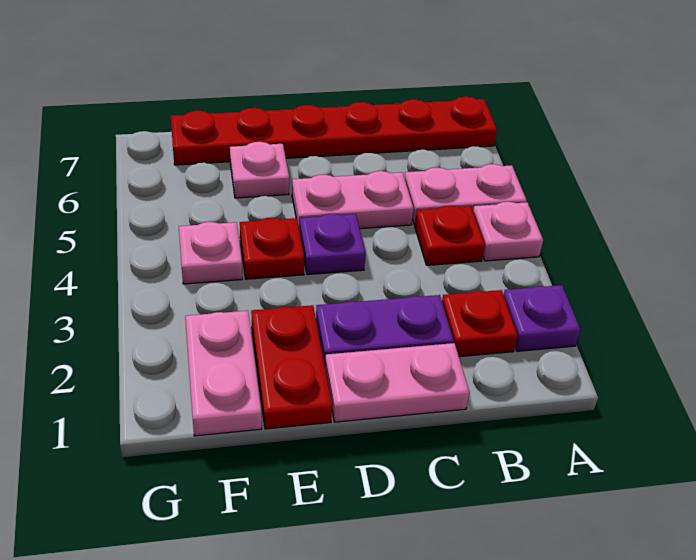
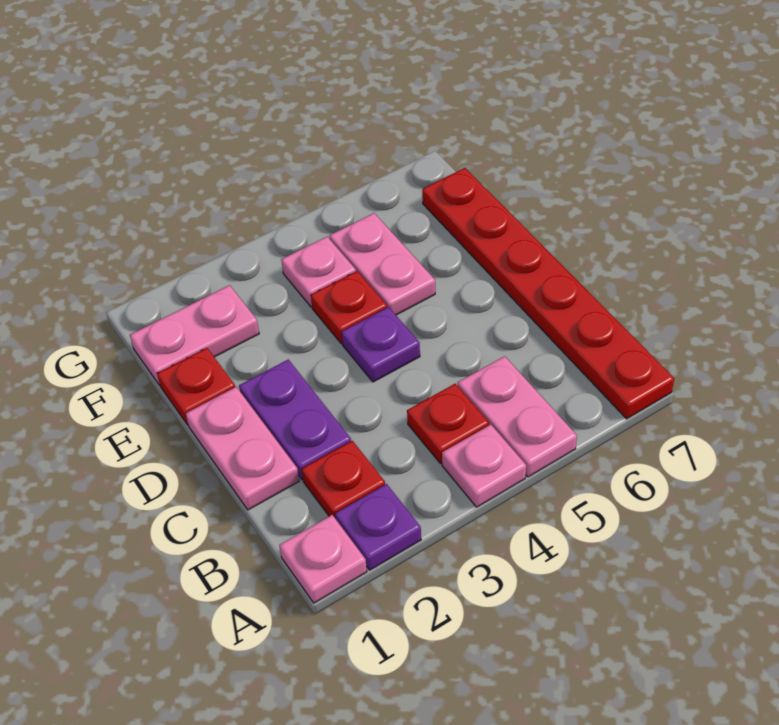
pink 1x2 plate [292,171,414,229] -> pink 1x2 plate moved to [330,213,435,315]
red 1x2 plate [251,305,332,429] -> red 1x1 plate [157,348,235,425]
pink 1x1 plate [230,142,289,198] -> pink 1x1 plate moved to [279,515,367,603]

